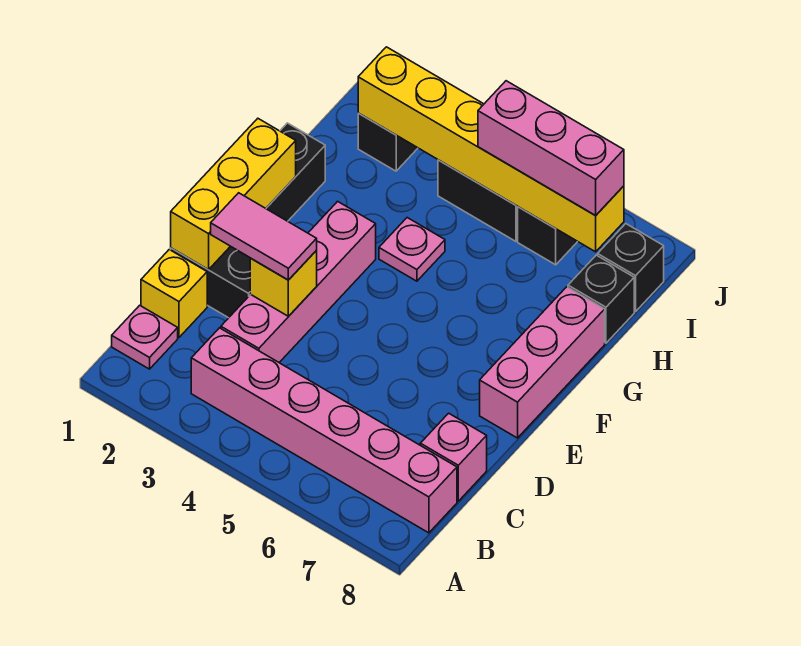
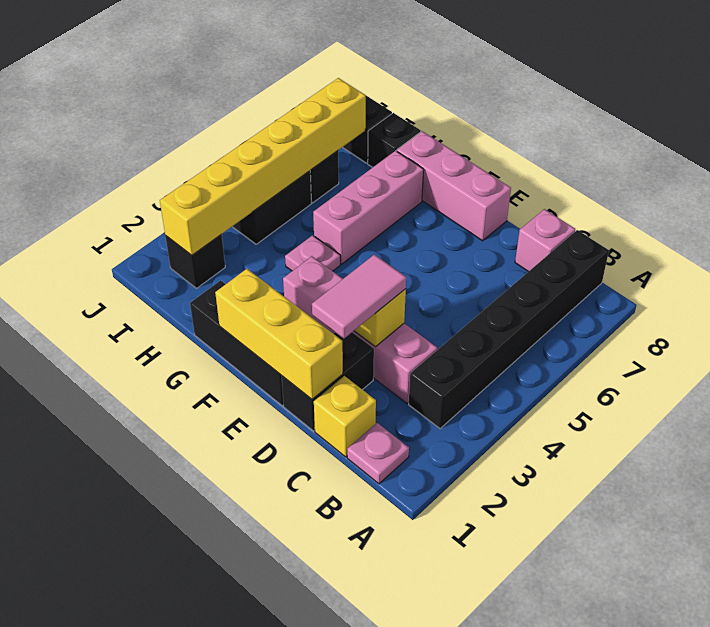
pink 1x6 brick [191,328,457,533] -> black 1x6 brick [409,230,609,429]
pink 1x3 brick [478,81,624,216] -> pink 1x3 brick moved to [313,151,424,264]

